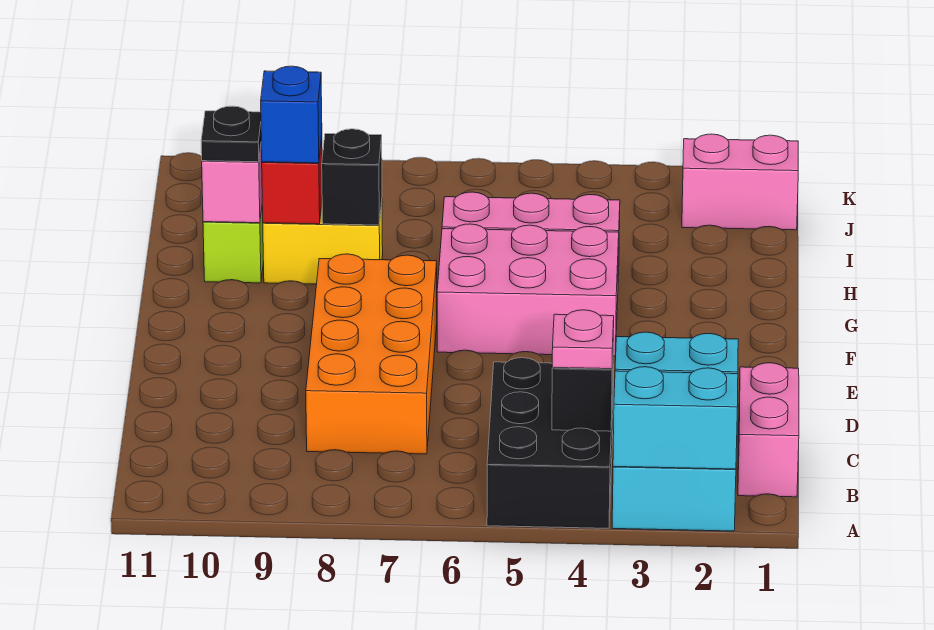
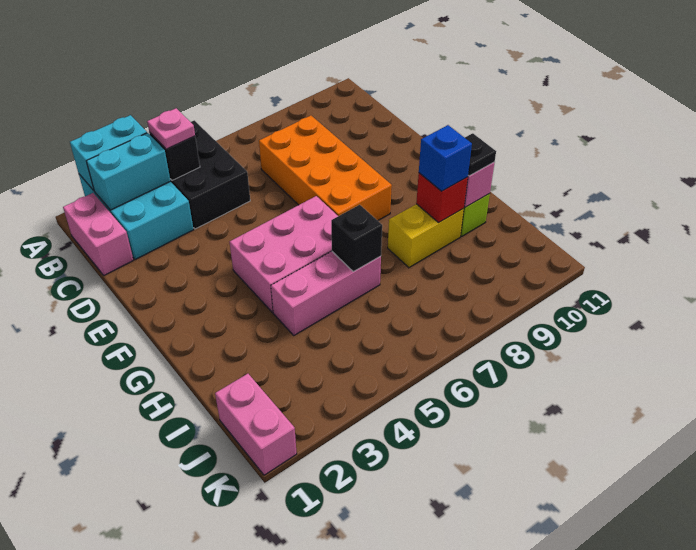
black 1x1 brick [322,129,382,225] -> black 1x1 brick moved to [331,205,382,272]
pink 1x2 brick [682,134,798,230] -> pink 1x2 brick turned to [215,374,297,475]

